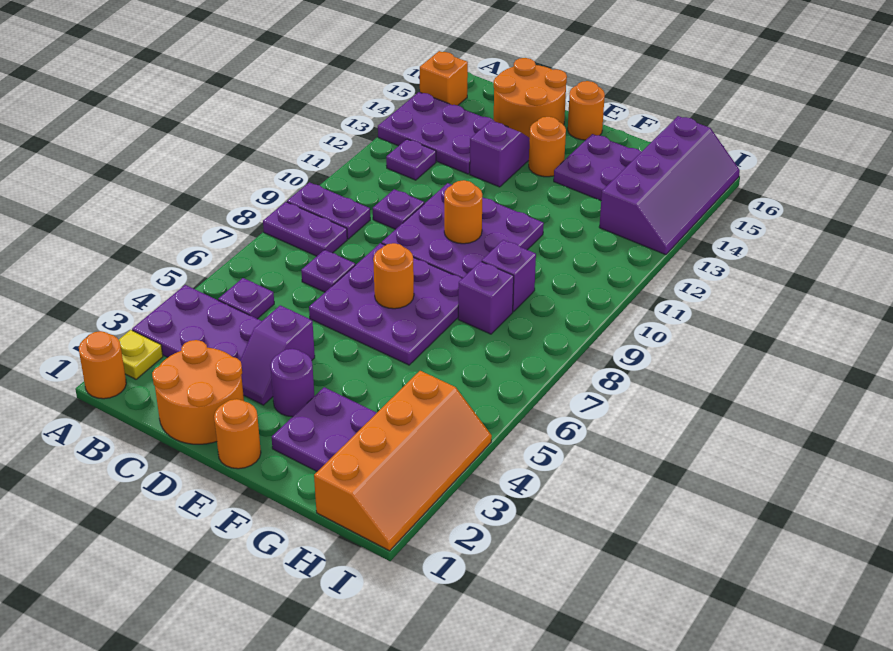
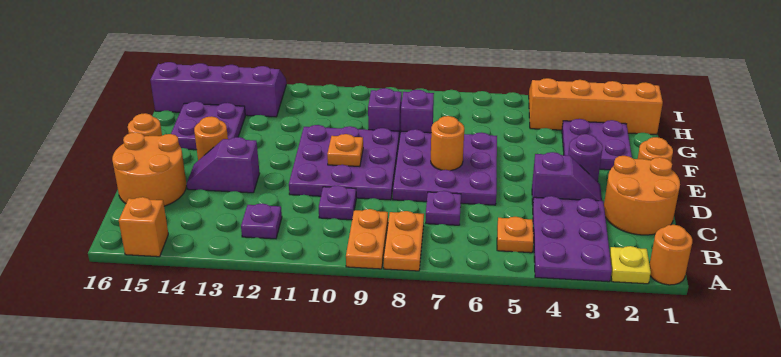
purple 1x2 plate [263,202,347,256] -> orange 1x2 plate [384,211,424,271]
purple 1x2 plate [287,182,370,239] -> orange 1x2 plate [346,209,388,269]
purple 2x3 plate [378,92,507,174] -> none
purple 1x1 plate [218,278,274,319] -> orange 1x1 plate [497,217,534,253]
orange 1x1 round brick [444,180,482,244] -> orange 1x1 plate [327,134,363,166]

